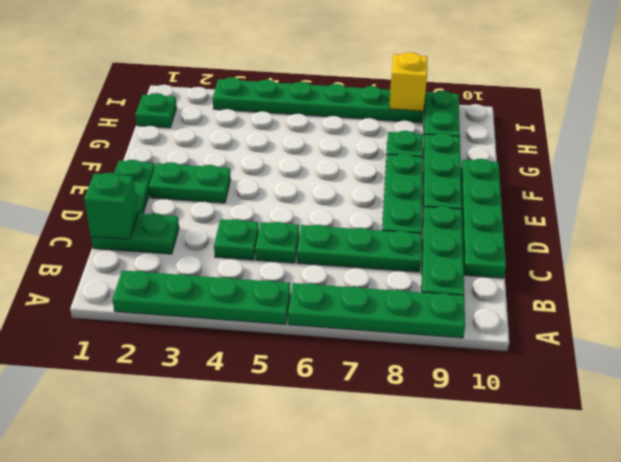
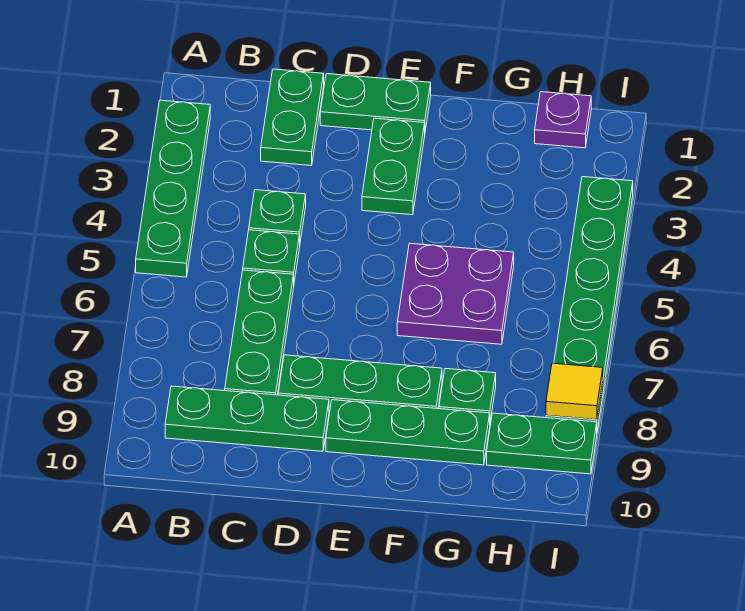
green 1x4 plate [288,283,465,338] -> none
green 1x1 brick [84,173,138,239] -> none
green 1x4 plate [461,159,506,278] -> none
none -> purple 2x2 plate [397,243,514,344]
green 1x1 plate [135,93,177,128] -> purple 1x1 plate [535,92,591,148]
yellow 1x1 brick [389,52,427,111] -> yellow 1x1 tile [546,363,603,420]

